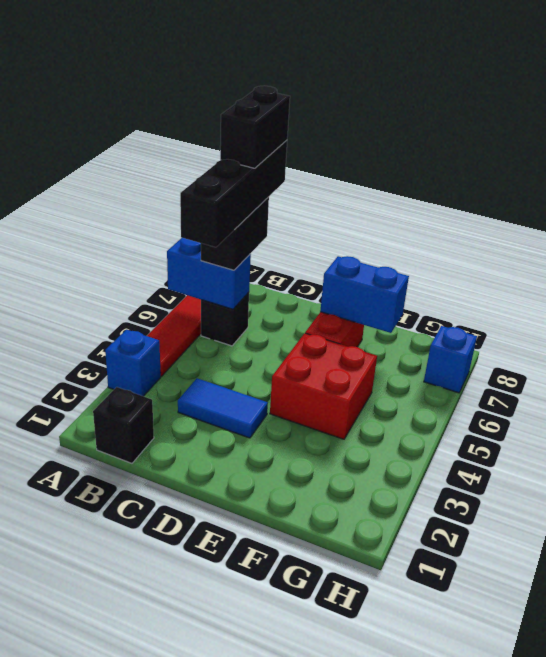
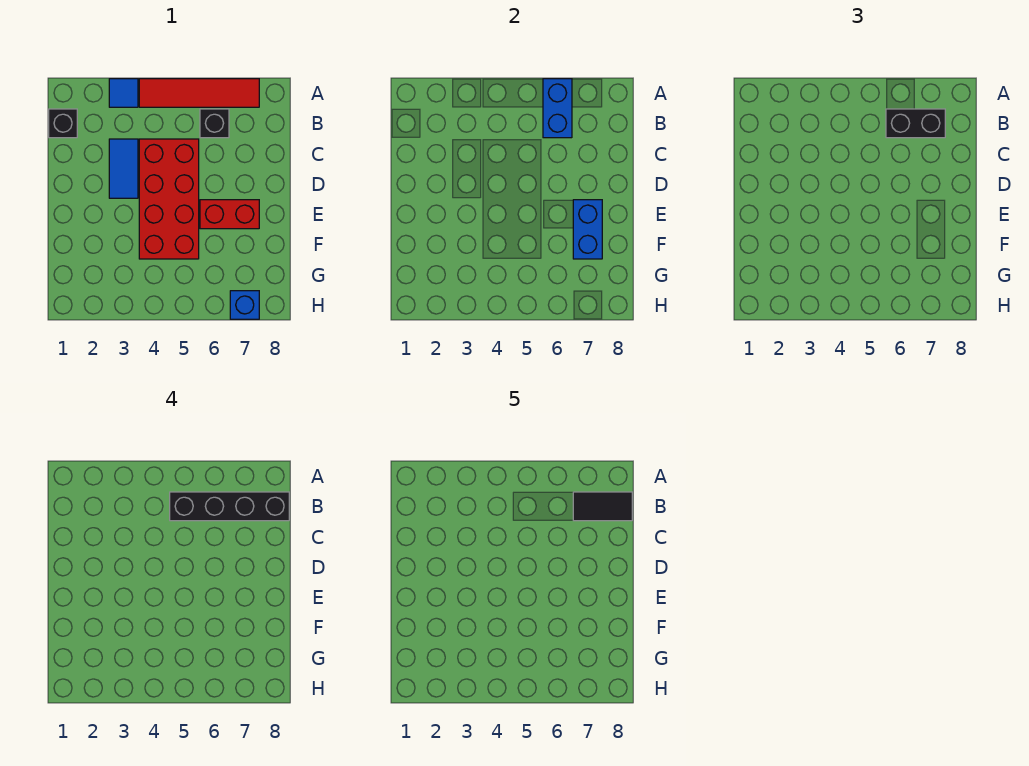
blue 1x1 brick [105,330,161,396] -> blue 1x1 tile [109,79,138,107]
black 1x2 brick [220,86,290,168] -> black 1x2 tile [573,492,632,521]
red 2x2 brick [270,333,377,439] -> red 2x4 brick [139,139,199,259]

